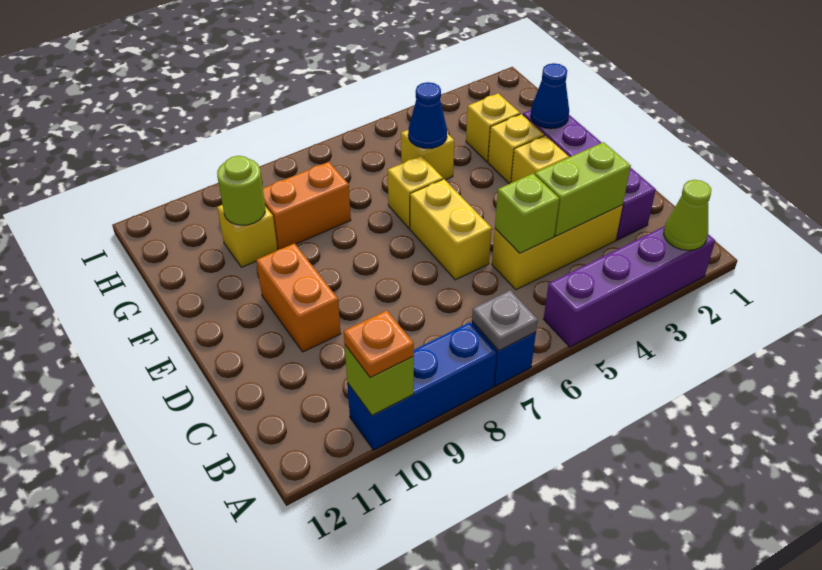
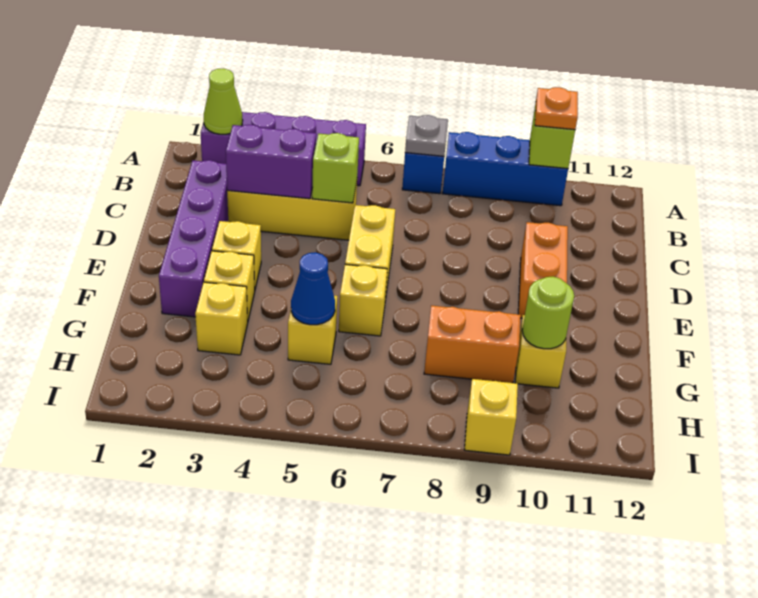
lime 1x2 brick [535,142,631,236] -> purple 1x2 brick [226,125,316,199]
blue 1x1 cone [531,63,569,129] -> none
none -> yellow 1x1 brick [464,379,518,455]

